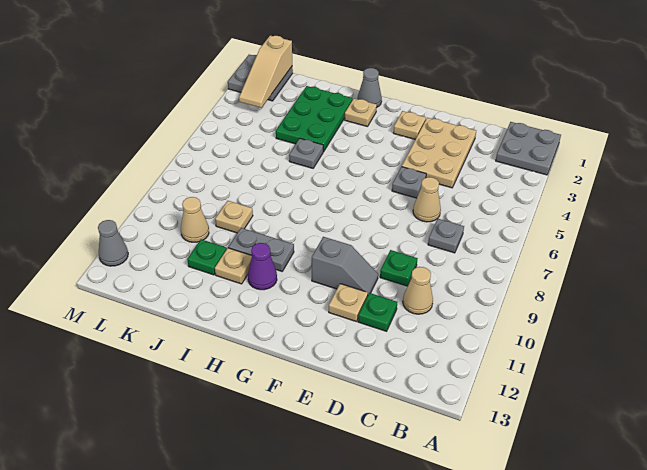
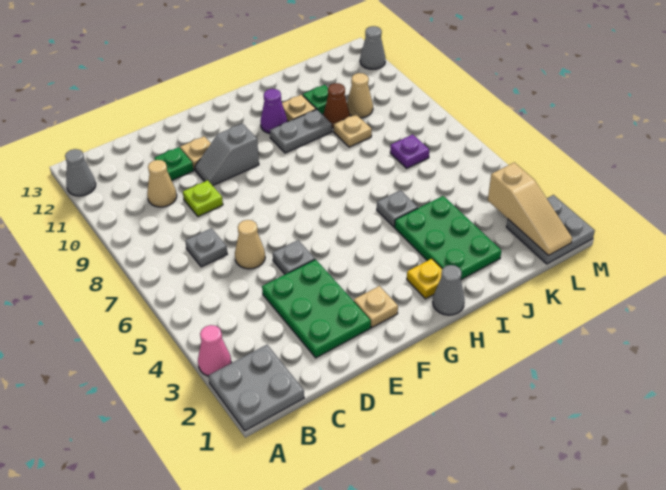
none -> pink 1x1 cone [198,325,231,376]
none -> grey 1x1 cone [65,149,96,196]
tan 2x3 plate [402,118,476,188] -> green 2x3 plate [262,260,371,358]
green 1x1 plate [380,250,418,286] -> lime 1x1 plate [183,180,223,216]
tan 1x1 plate [345,98,377,127] -> yellow 1x1 plate [407,259,442,299]
none -> brown 1x1 cone [323,83,350,128]
none -> purple 1x1 plate [390,134,429,168]
tan 1x3 slope [239,35,292,108] -> tan 1x3 slope turned to [488,163,572,255]

